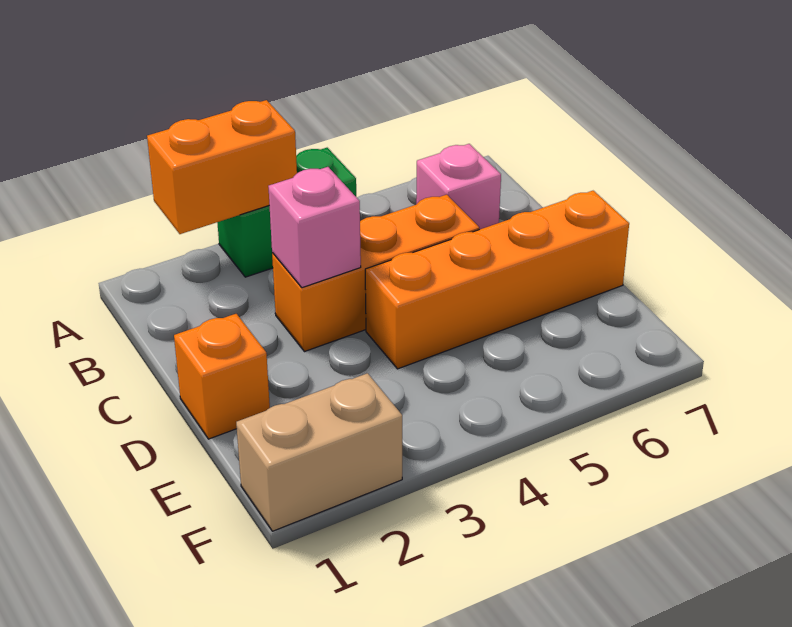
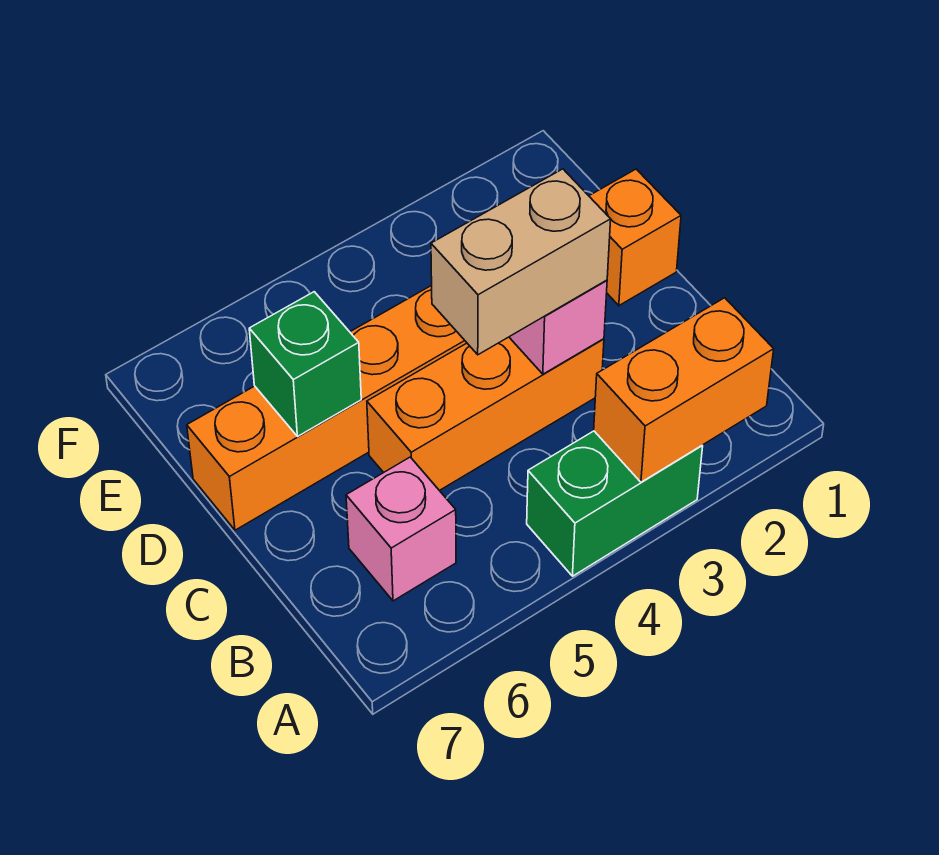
none -> green 1x1 brick [249,292,361,436]
tan 1x2 brick [236,373,402,531] -> tan 1x2 brick moved to [431,169,611,355]

